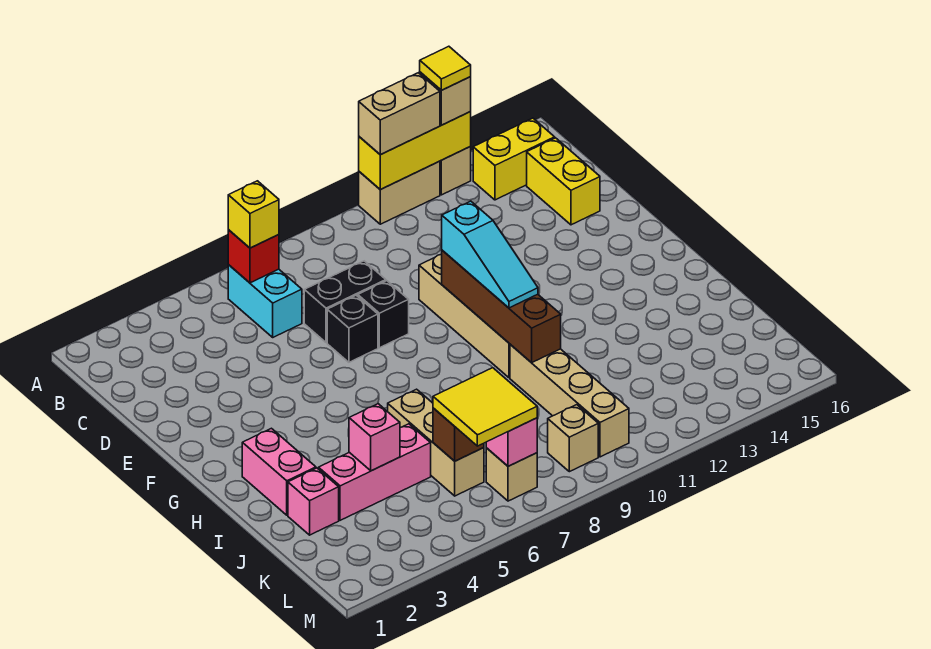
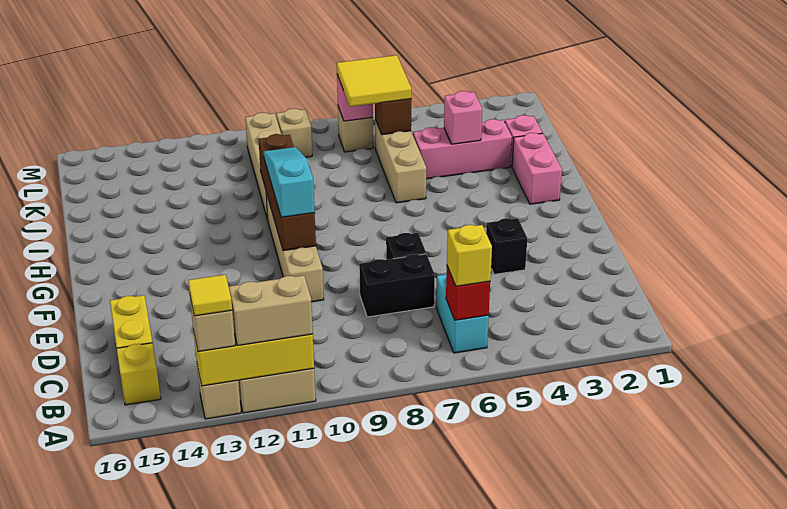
yellow 1x2 brick [473,118,555,200] -> yellow 1x1 brick [117,343,161,405]
black 1x1 brick [358,281,409,348] -> black 1x1 brick moved to [486,218,527,274]

